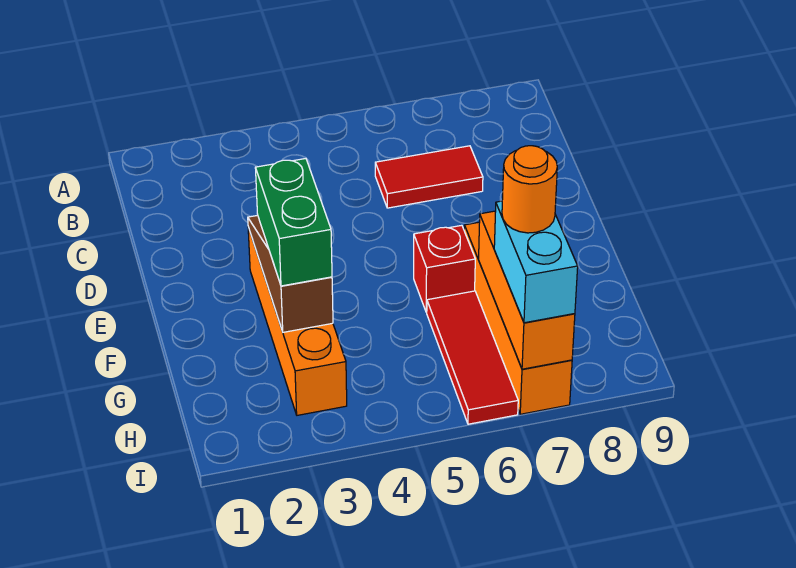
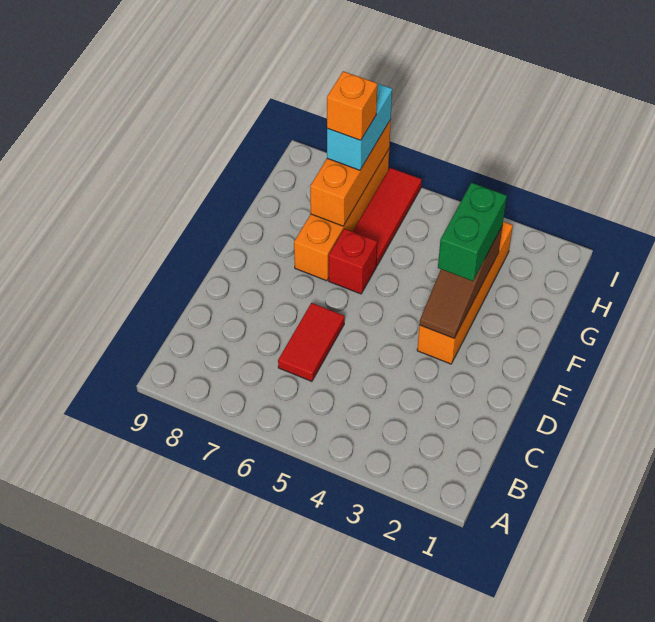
red 1x2 tile [375,146,483,208] -> red 1x2 tile turned to [278,303,345,381]
orange 1x1 round brick [502,146,557,233] -> orange 1x1 brick [327,71,378,140]

